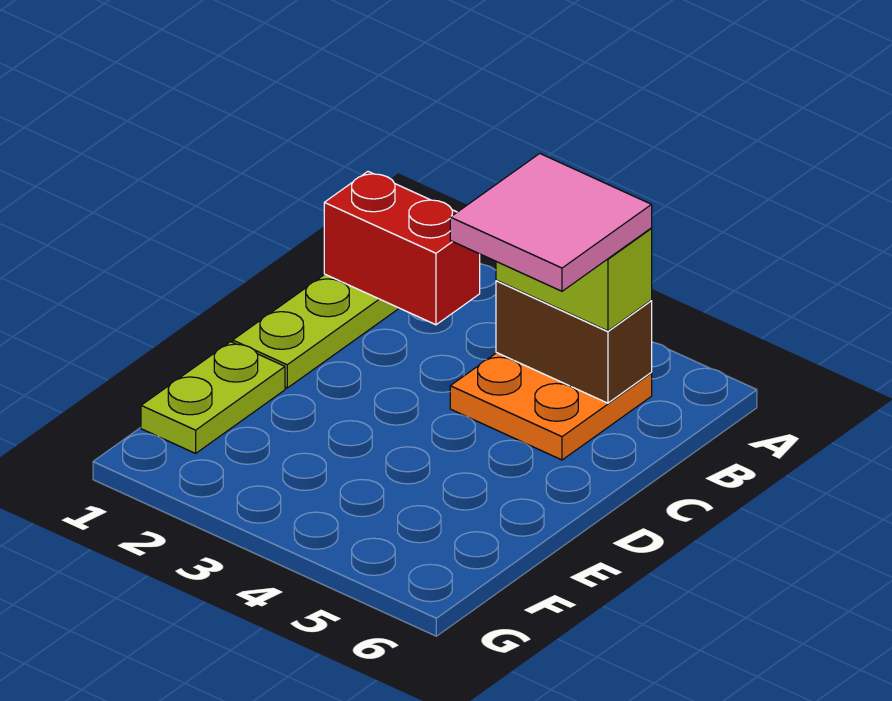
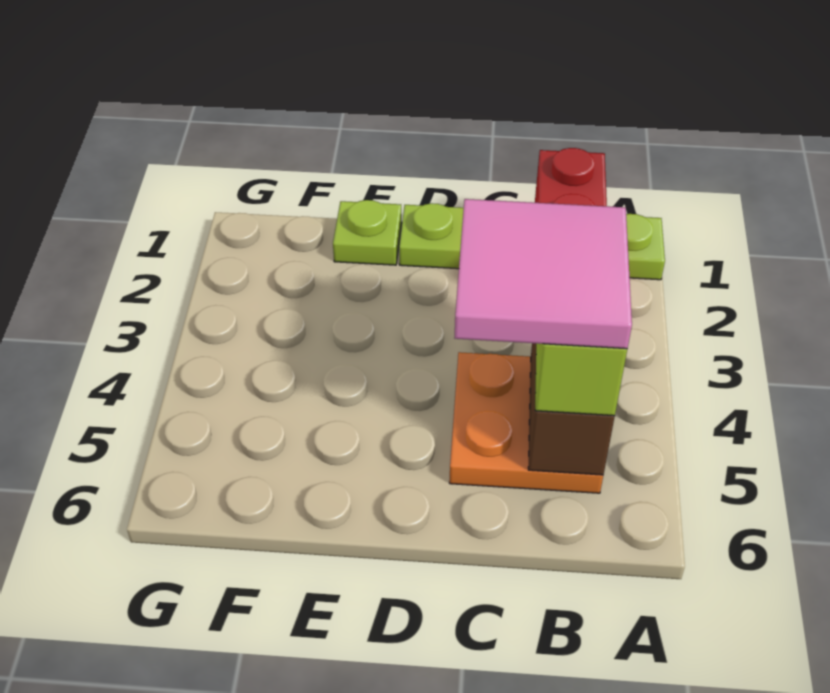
lime 1x2 plate [141,342,285,453] -> lime 1x1 plate [333,200,402,265]

